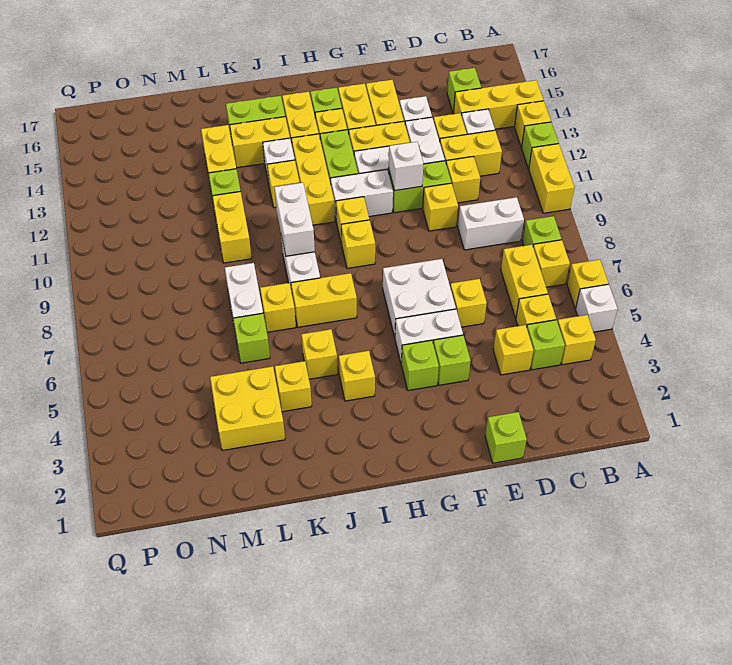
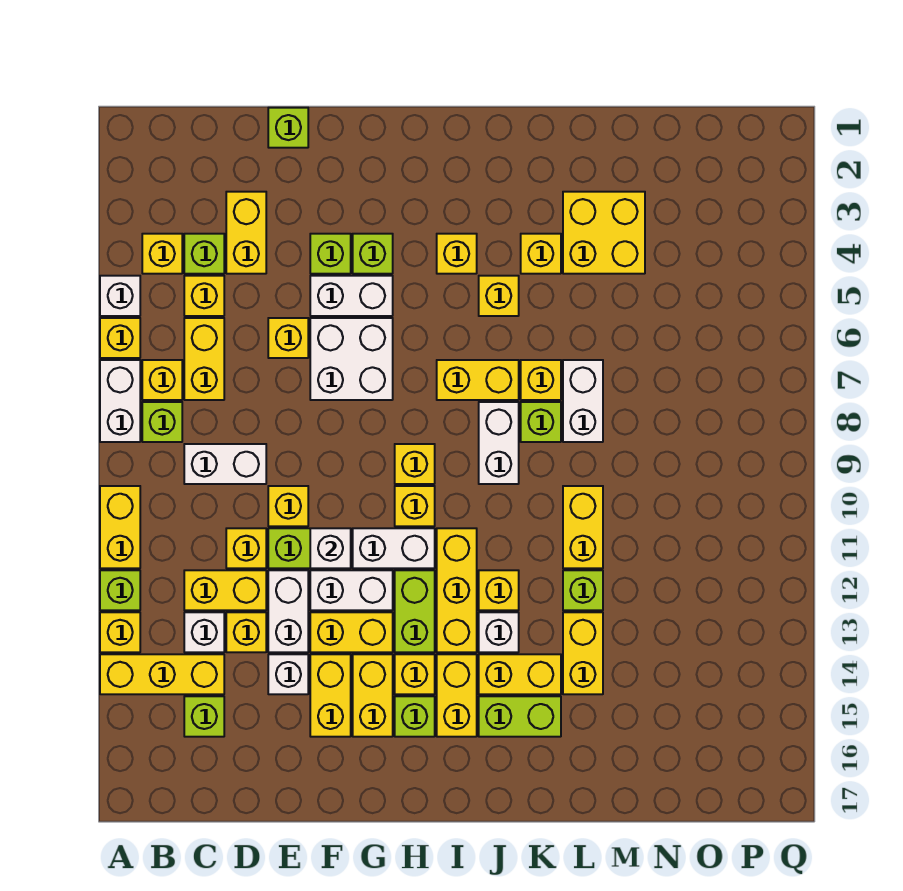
yellow 1x1 brick [493,325,533,375] -> yellow 1x2 brick [226,192,266,274]
white 1x2 brick [274,183,315,256] -> white 1x2 brick moved to [100,360,140,442]
lime 1x1 brick [233,313,270,363] -> lime 1x1 brick moved to [521,402,561,442]

